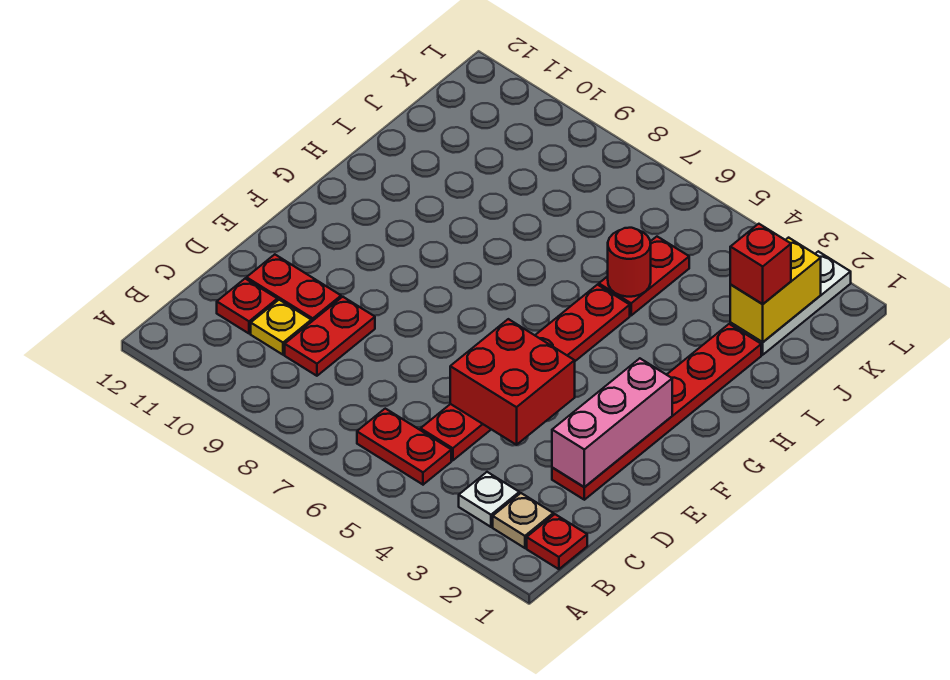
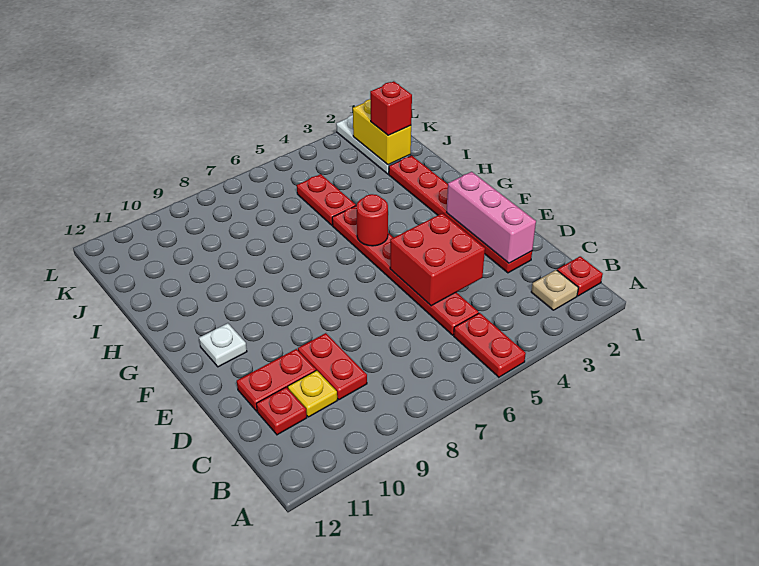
white 1x1 plate [459,472,519,527] -> white 1x1 plate moved to [199,323,247,367]
red 1x2 plate [357,409,451,485] -> red 1x2 plate turned to [454,313,526,377]
red 1x1 round brick [608,228,651,297] -> red 1x1 round brick moved to [356,194,388,246]

